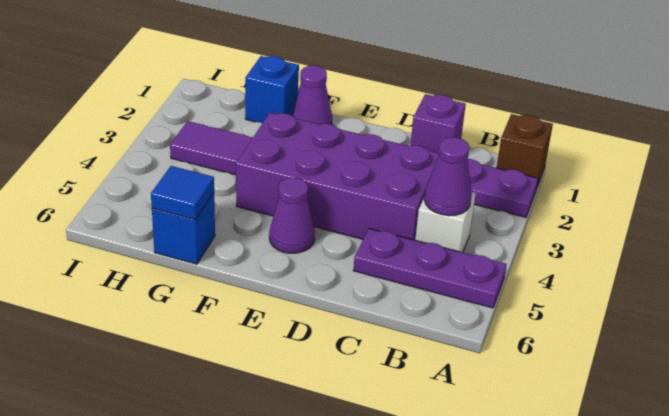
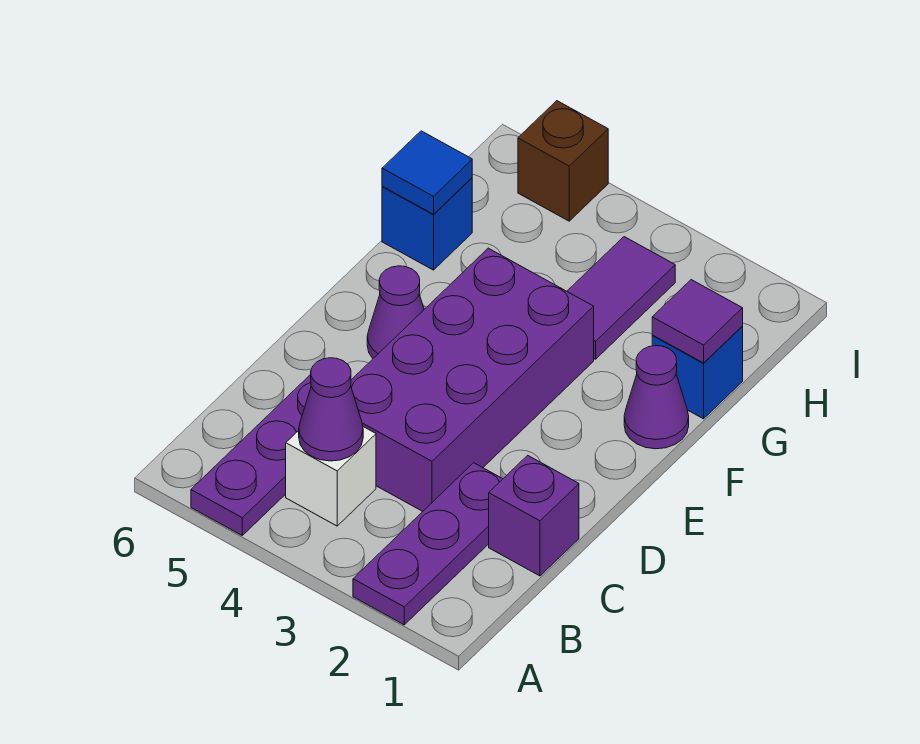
brown 1x1 brick [497,114,553,189] -> brown 1x1 brick moved to [518,101,608,221]
none -> purple 1x1 tile [652,280,743,363]

